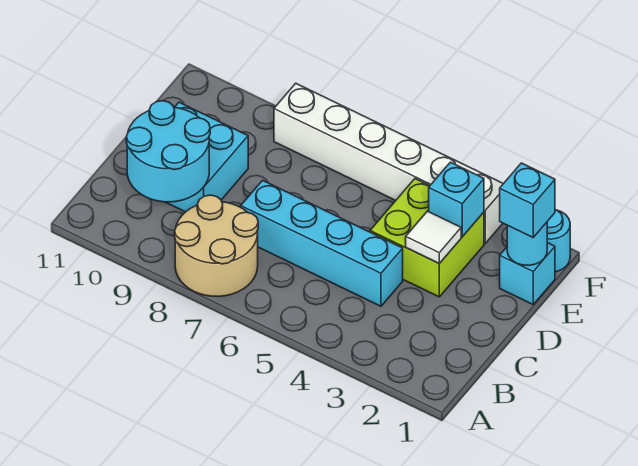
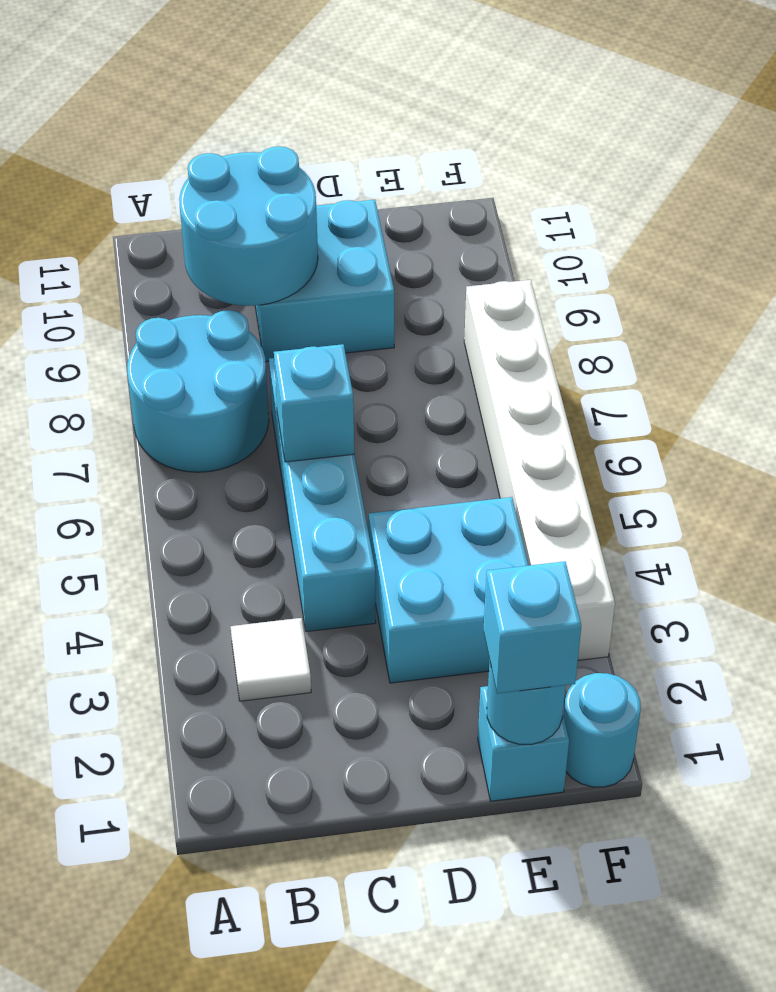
tan 2x2 round brick [175,195,258,297] -> cyan 2x2 round brick [127,310,269,472]
lime 2x2 brick [370,179,484,297] -> cyan 2x2 brick [369,497,528,683]
white 1x1 tile [406,211,461,263] -> white 1x1 tile moved to [231,618,311,701]
cyan 1x1 brick [429,162,484,237] -> cyan 1x1 brick moved to [274,344,354,462]

